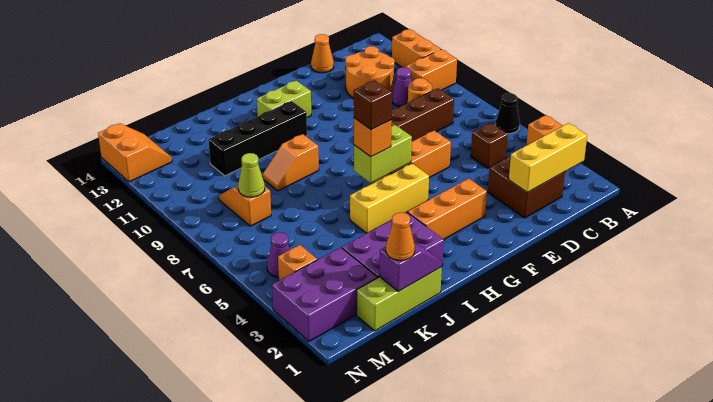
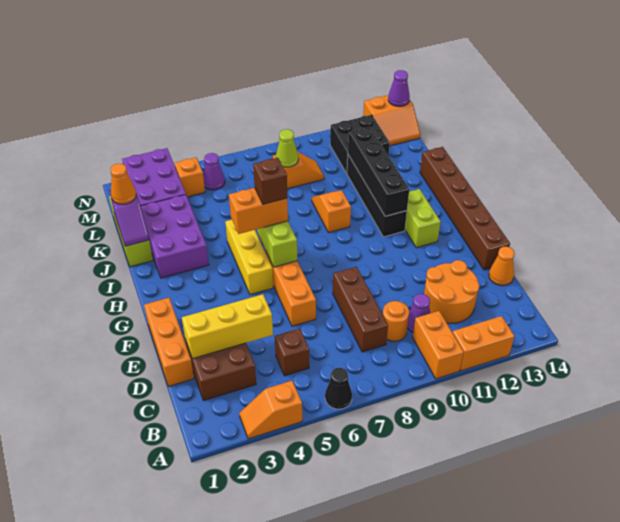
yellow 1x3 brick [509,123,587,192] -> yellow 1x3 brick turned to [182,294,273,359]
none -> brown 1x6 brick [420,147,510,270]
orange 1x3 brick [408,179,487,239] -> orange 1x3 brick moved to [144,298,194,386]
orange 1x1 brick [354,118,392,157] -> orange 1x2 brick [229,188,288,234]
none -> black 1x4 brick [348,127,409,216]
none -> black 2x2 brick [330,115,390,173]
none -> purple 1x1 cone [388,70,410,107]

